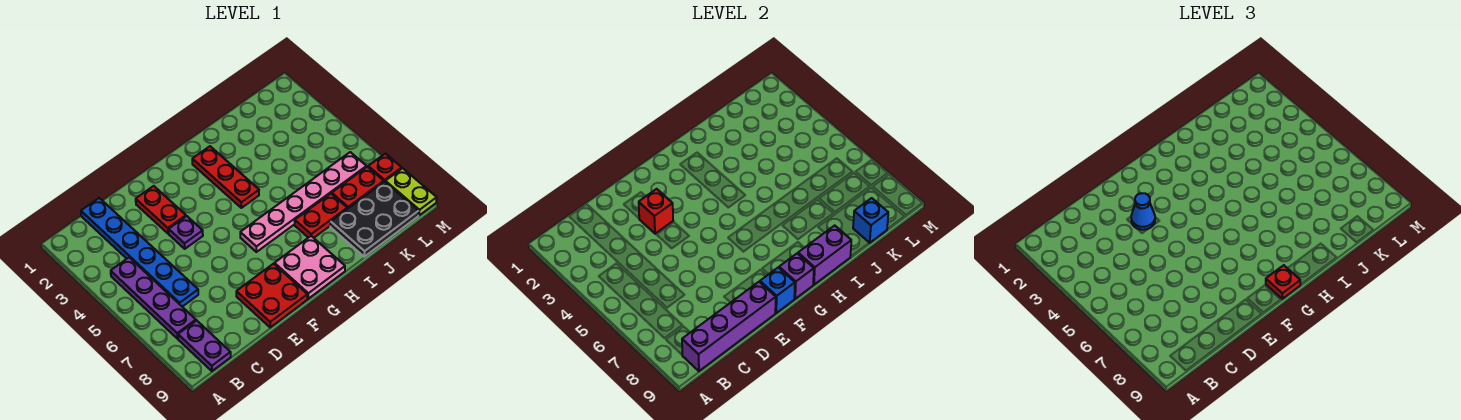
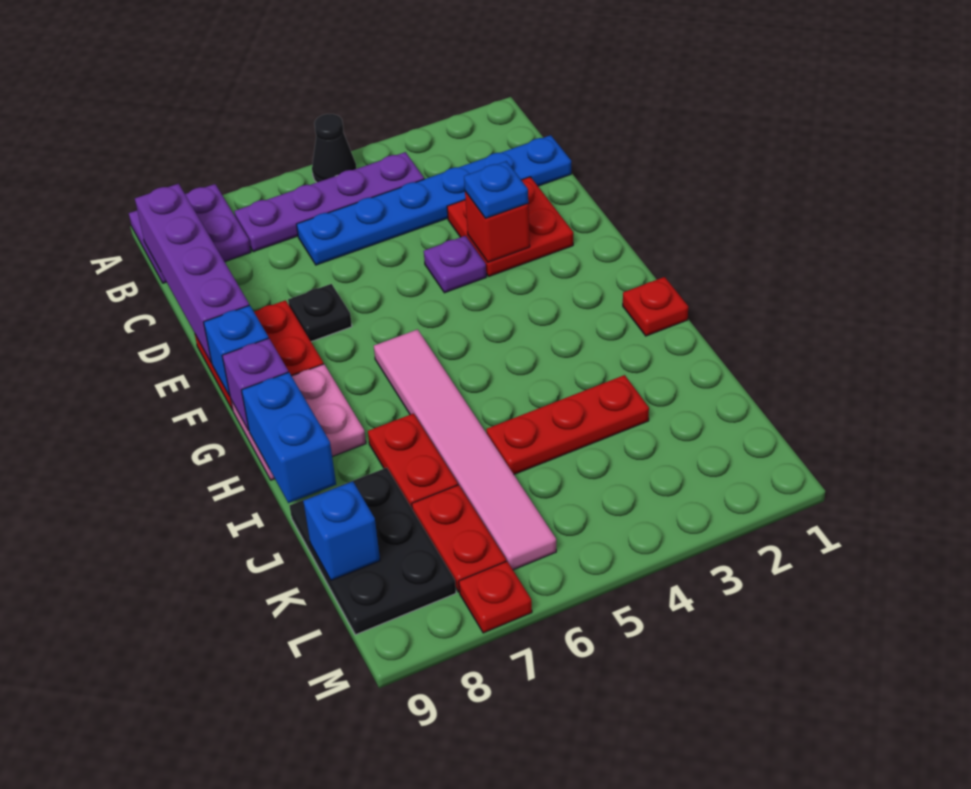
none -> black 1x1 cone [312,114,356,182]
purple 1x2 plate [178,320,231,371] -> purple 2x2 plate [129,184,251,283]
red 1x2 plate [136,186,186,234] -> red 2x2 plate [447,177,573,276]
blue 1x1 cone [1131,193,1155,230] -> blue 1x1 plate [464,161,528,218]
none -> black 1x1 plate [288,284,352,342]
pink 1x6 plate [240,152,366,252] -> pink 1x6 tile [374,329,556,570]
red 1x1 plate [1266,265,1300,299] -> red 1x1 plate moved to [623,277,688,336]
red 1x3 plate [192,146,259,208] -> red 1x3 plate moved to [486,375,649,474]
purple 1x2 brick [798,225,851,285] -> blue 1x2 brick [242,372,336,503]
lime 1x2 plate [385,168,437,215] -> none

